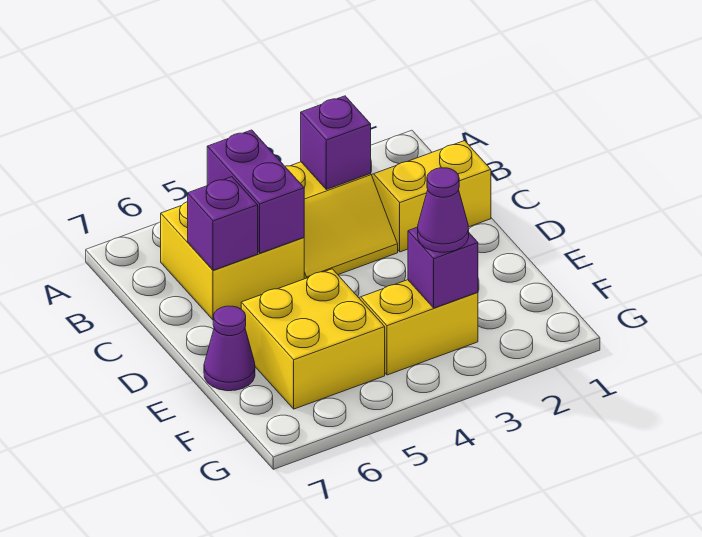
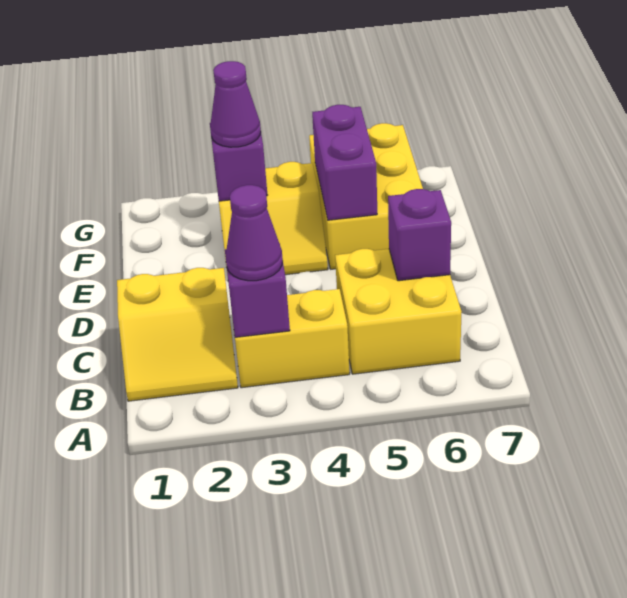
purple 1x2 brick [207,130,304,253] -> purple 1x2 brick moved to [312,105,377,220]
yellow 2x2 brick [241,269,385,409] -> yellow 2x3 brick [309,123,423,269]
purple 1x1 cone [204,306,255,391] -> purple 1x1 cone moved to [225,185,283,281]

